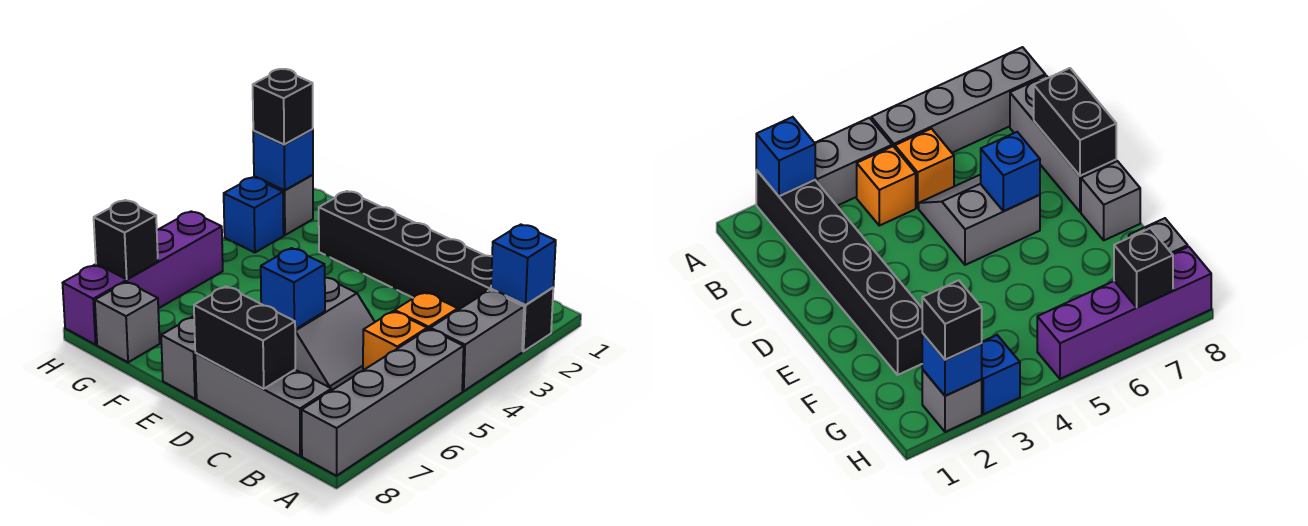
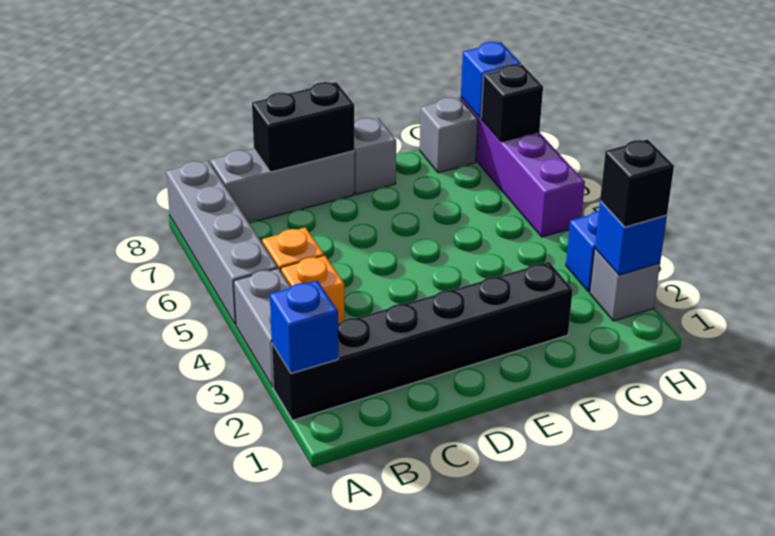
grey 2x2 slope [295,278,375,390] -> none
blue 1x1 brick [261,248,325,329] -> blue 1x1 brick moved to [461,42,521,118]

